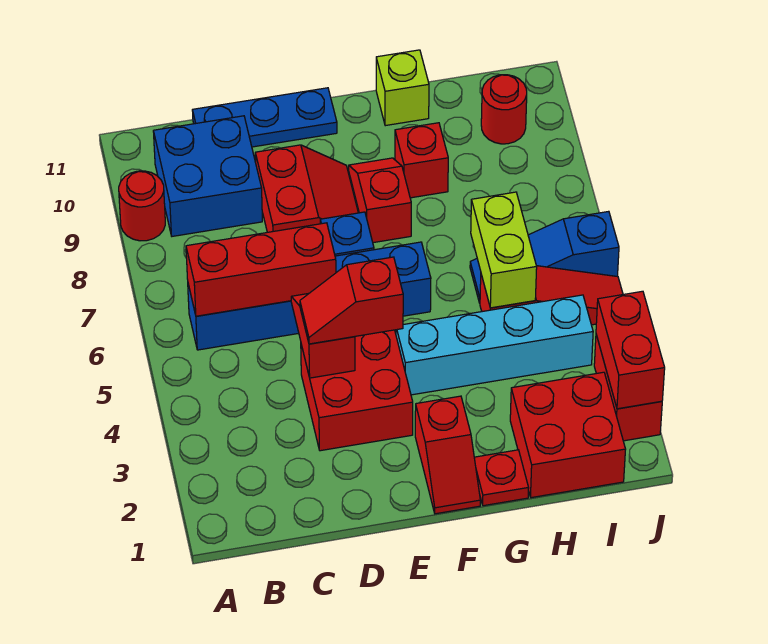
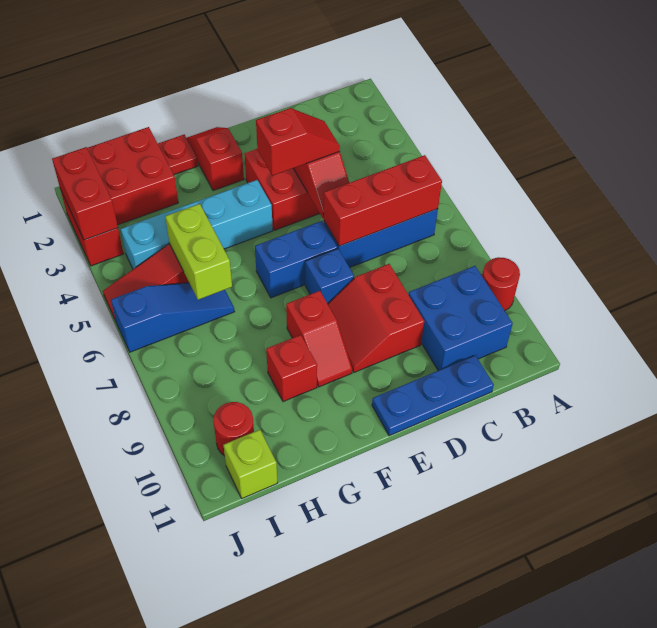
lime 1x1 brick [376,50,429,126] -> lime 1x1 brick moved to [224,430,277,498]

